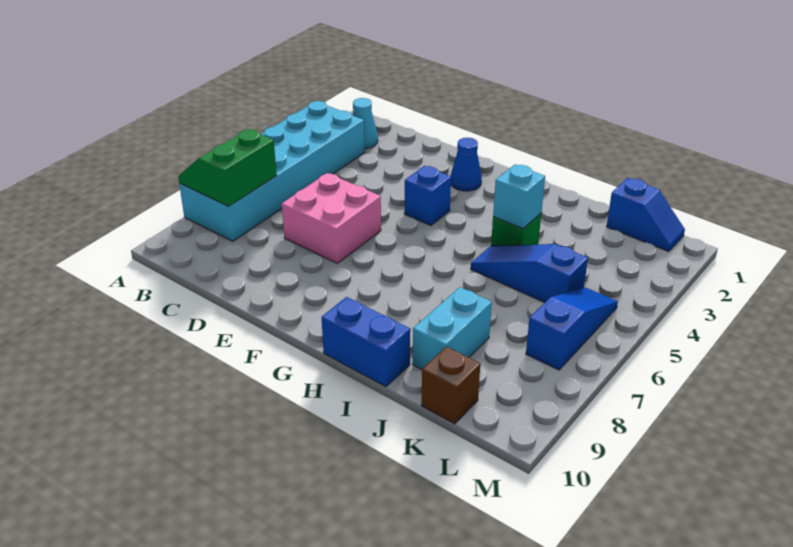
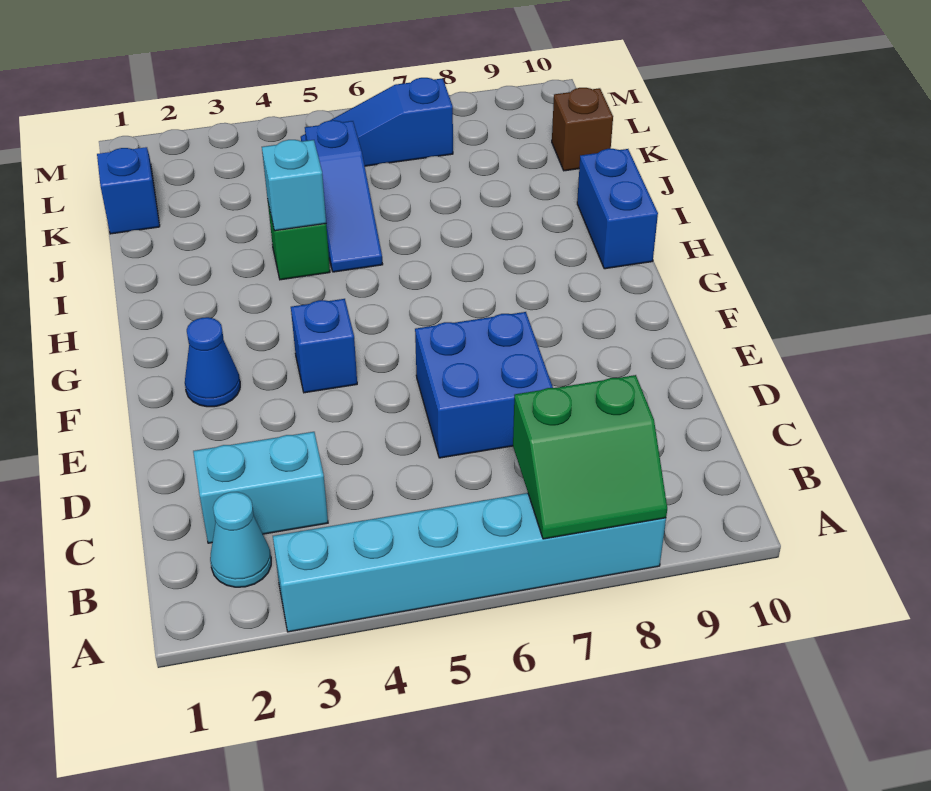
cyan 2x6 brick [179,101,365,241] -> cyan 1x6 brick [273,493,666,632]
pink 2x2 brick [282,173,381,263] -> blue 2x2 brick [415,312,553,458]
cyan 1x2 brick [413,287,492,369] -> cyan 1x2 brick moved to [193,432,328,543]

